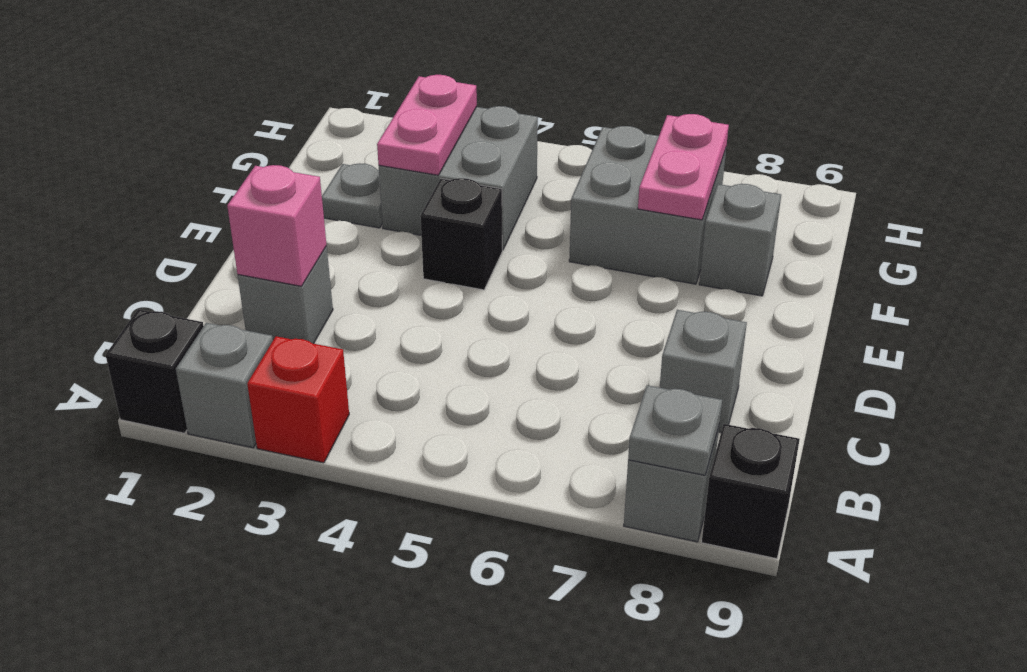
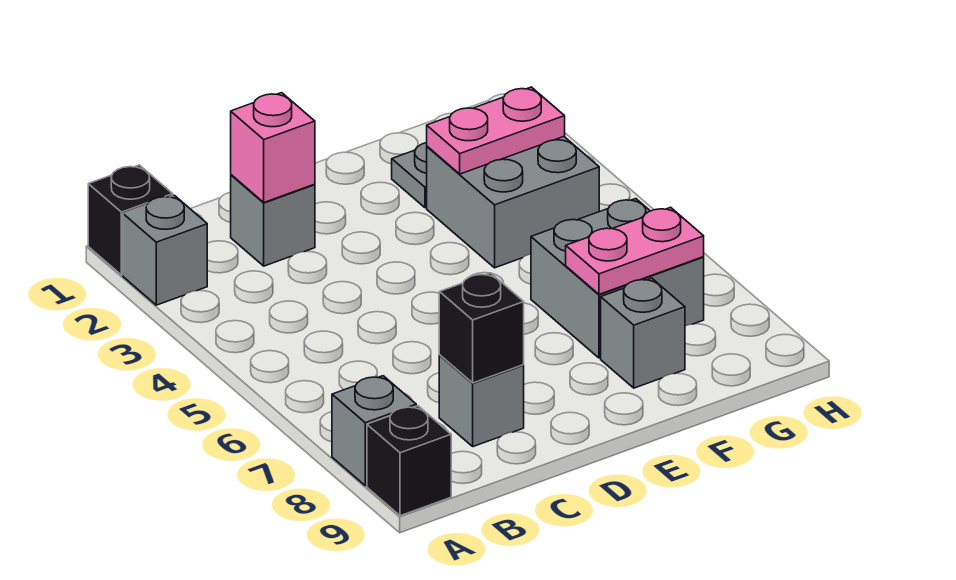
red 1x1 brick [247,336,349,463] -> none
grey 1x1 plate [628,385,722,475] -> none
black 1x1 brick [420,178,502,290] -> black 1x1 brick moved to [439,273,524,383]

